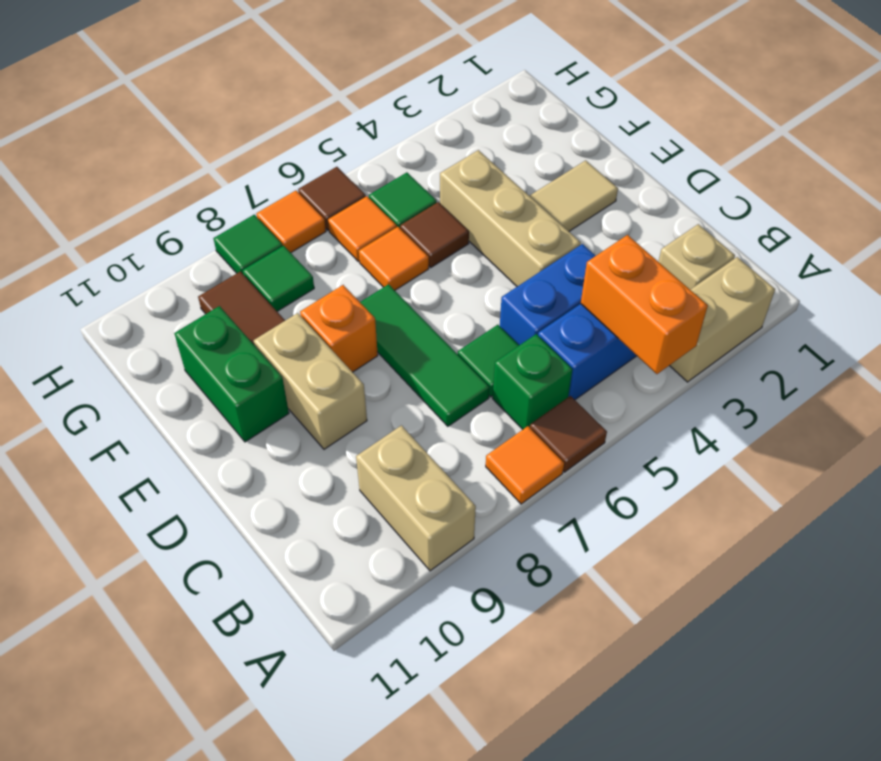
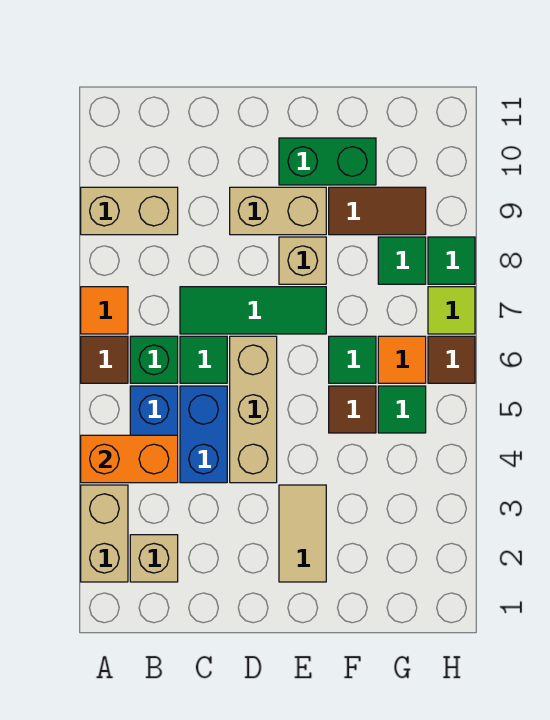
tan 1x3 brick [440,150,581,286] -> tan 1x3 brick turned to [230,336,277,483]
orange 1x1 brick [300,285,378,372] -> tan 1x1 brick [279,237,326,284]
orange 1x1 tile [359,227,429,290] -> green 1x1 tile [329,336,376,383]
orange 1x1 tile [256,191,326,253] -> lime 1x1 tile [428,287,475,334]

